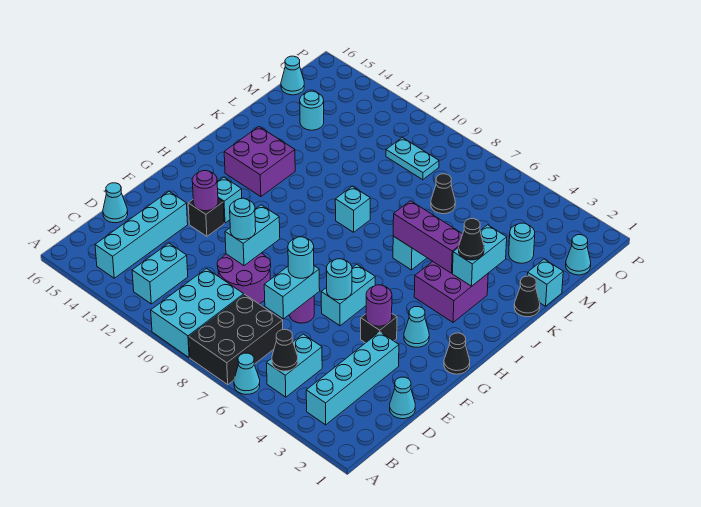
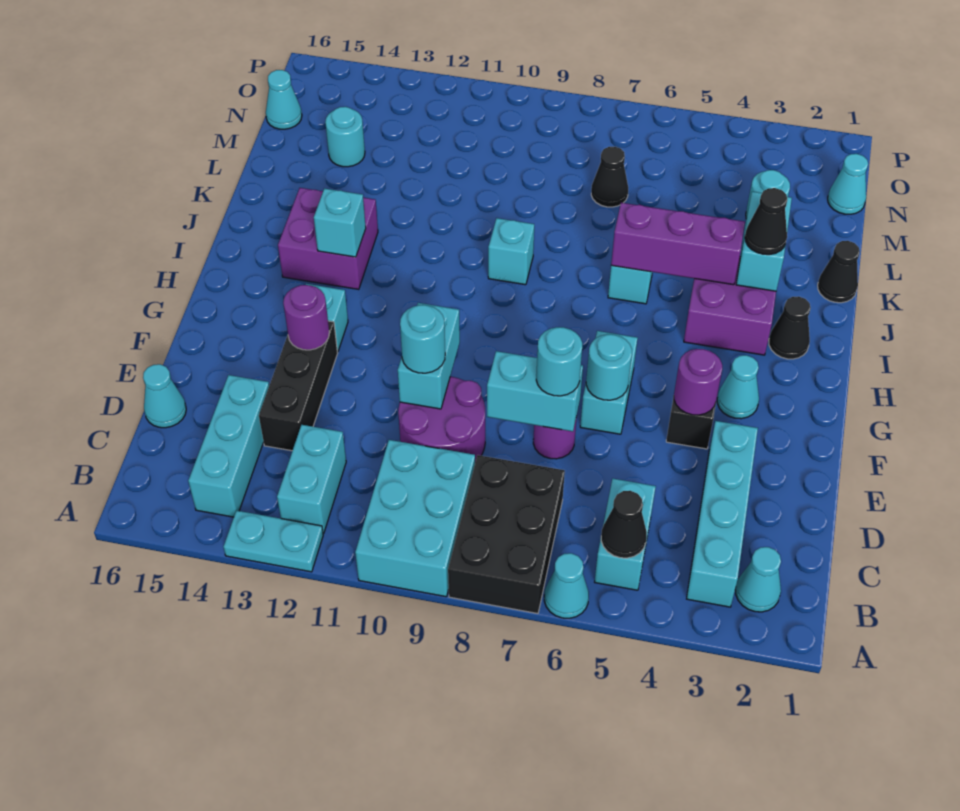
cyan 1x4 brick [95,192,188,278] -> cyan 1x3 brick [188,375,269,517]
cyan 1x1 cone [390,377,415,419] -> cyan 1x1 cone moved to [735,547,781,612]
cyan 1x2 brick [264,266,320,319] -> cyan 1x2 brick turned to [487,351,583,431]
black 1x1 brick [188,199,224,236] -> black 1x3 brick [259,321,338,451]
black 1x1 cone [444,333,470,374] -> black 1x1 cone moved to [769,296,811,359]
cyan 1x1 brick [527,259,563,306] -> cyan 1x1 brick moved to [314,189,366,257]
cyan 1x2 plate [386,138,439,180] -> cyan 1x2 plate moved to [224,511,323,572]

